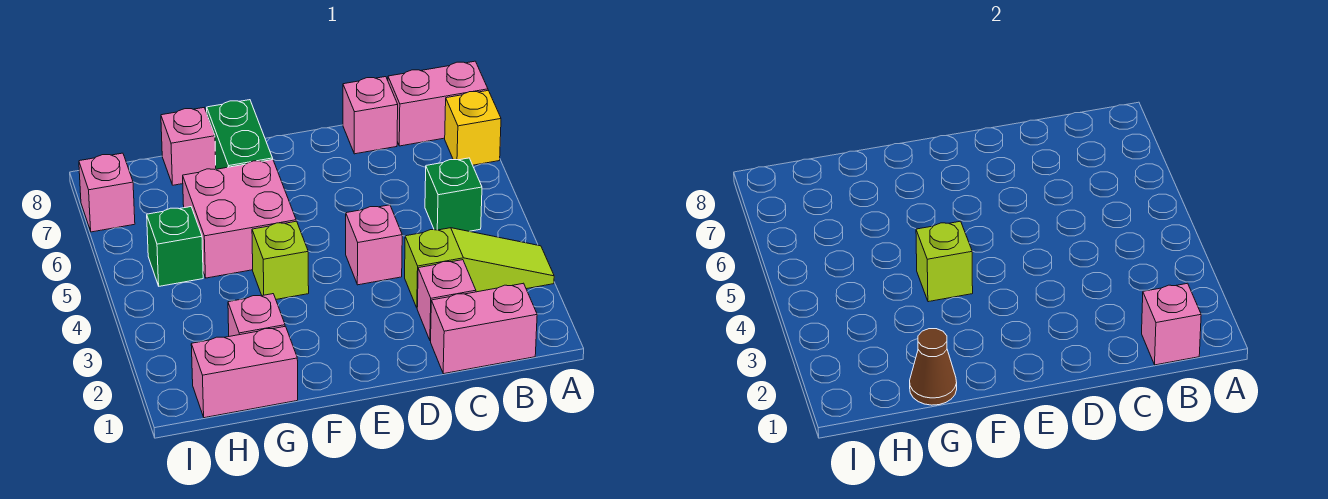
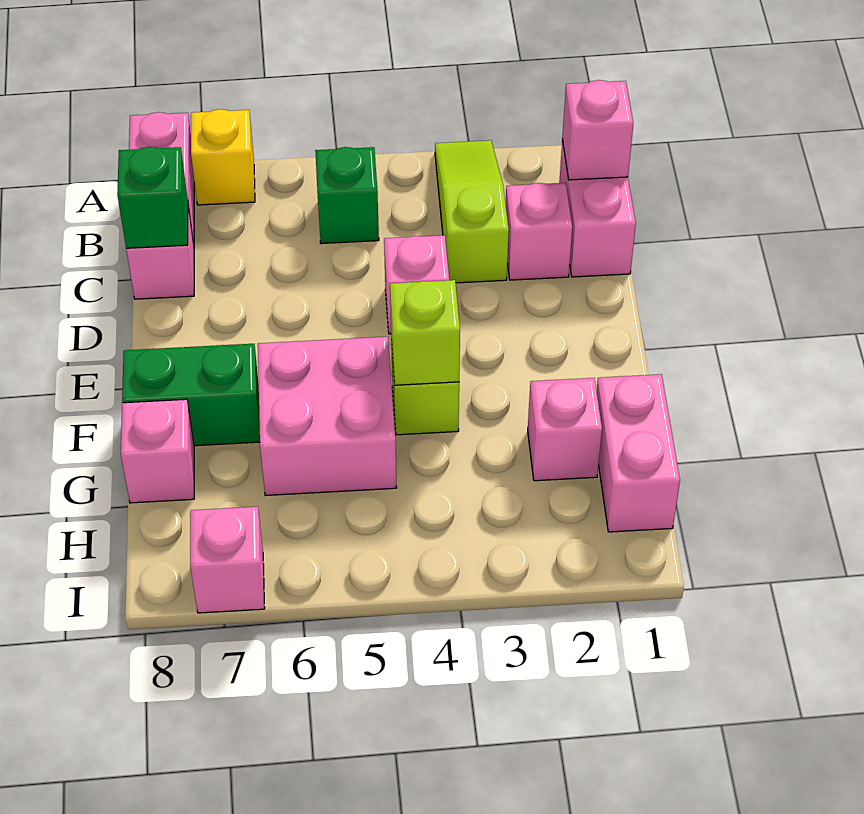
brown 1x1 cone [910,329,957,405] -> none
green 1x1 brick [147,207,203,286] -> green 1x1 brick moved to [117,147,188,248]

